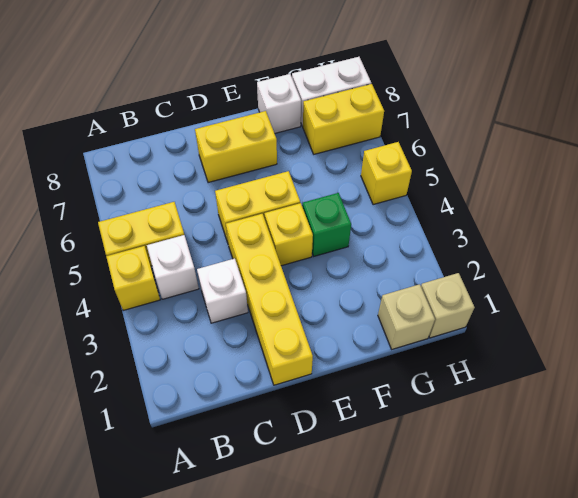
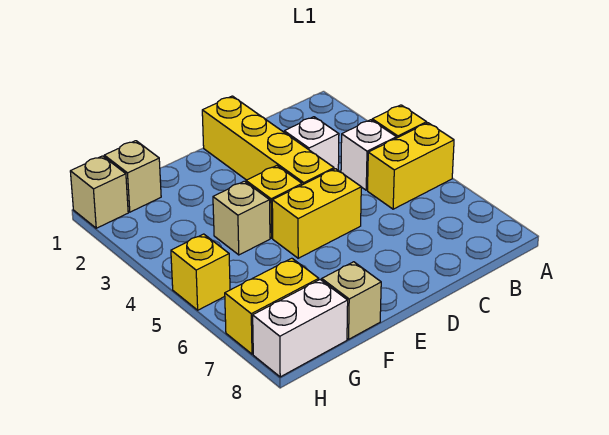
yellow 1x2 brick [195,111,277,183] -> none
green 1x1 brick [303,193,351,256] -> tan 1x1 brick [213,181,270,255]
white 1x1 brick [257,74,301,133] -> tan 1x1 brick [322,262,381,339]

